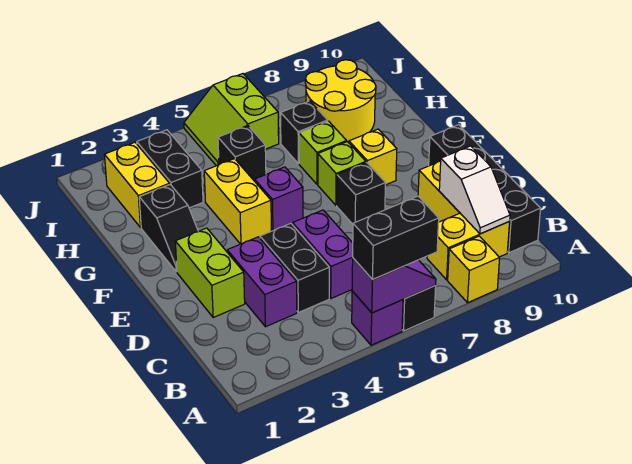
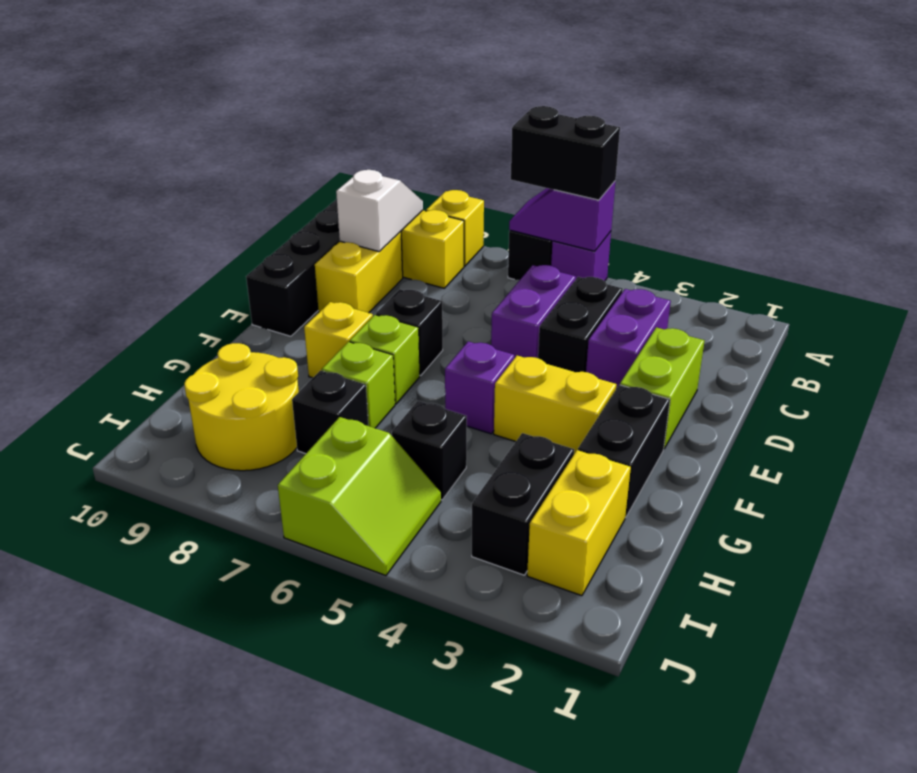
black 1x2 slope [139,185,198,272] -> black 1x2 brick [578,385,670,518]
yellow 1x2 brick [204,159,271,244] -> yellow 1x2 brick turned to [494,356,617,454]

